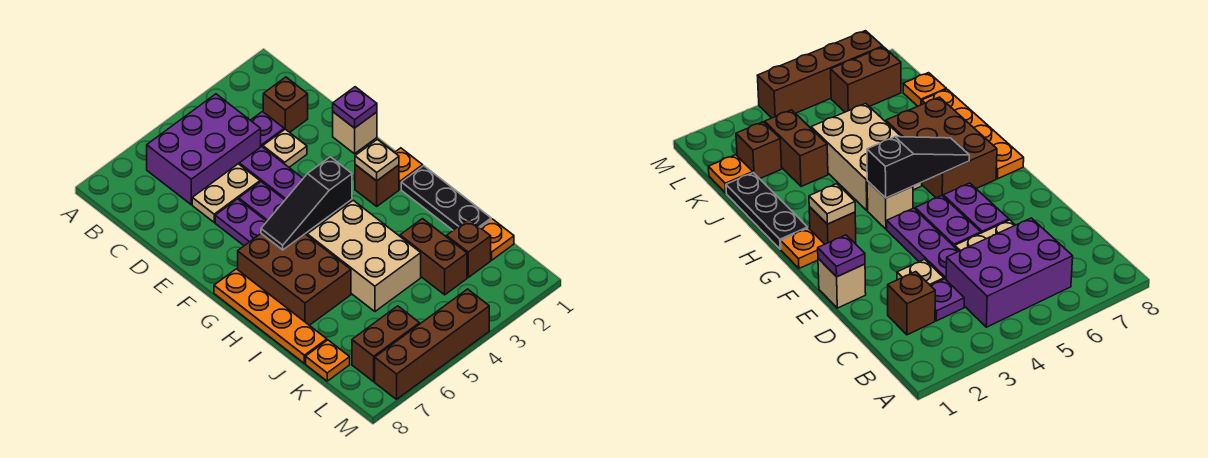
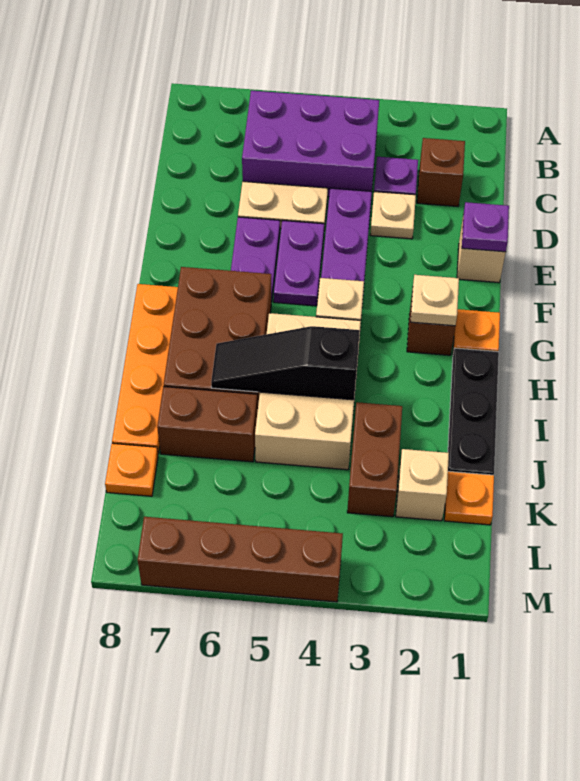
black 1x3 slope [261,157,352,250] -> black 1x3 slope moved to [211,326,360,400]
brown 1x1 brick [446,219,491,277] -> tan 1x1 brick [396,449,449,521]
brown 1x2 brick [352,306,420,382] -> brown 1x2 brick moved to [157,387,258,462]

